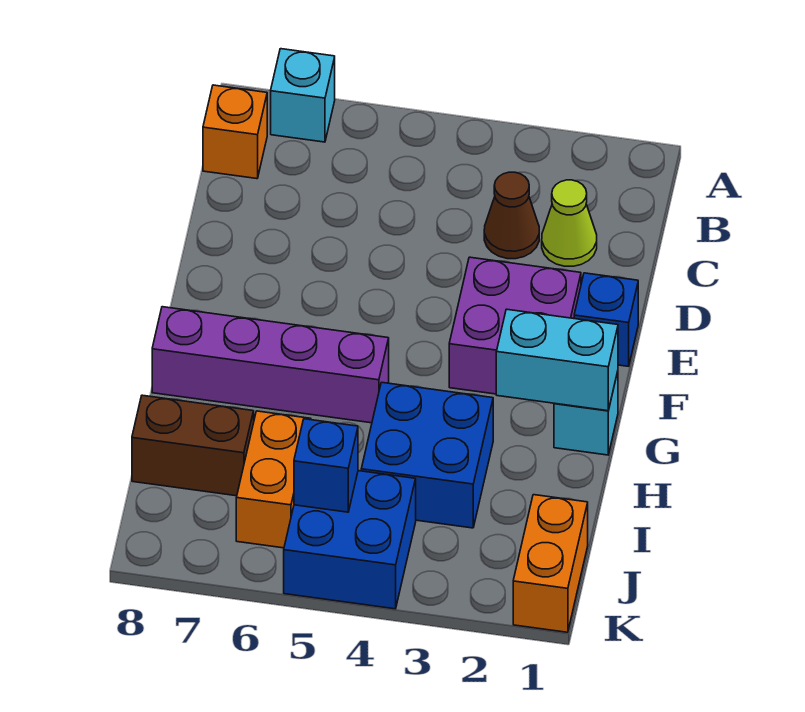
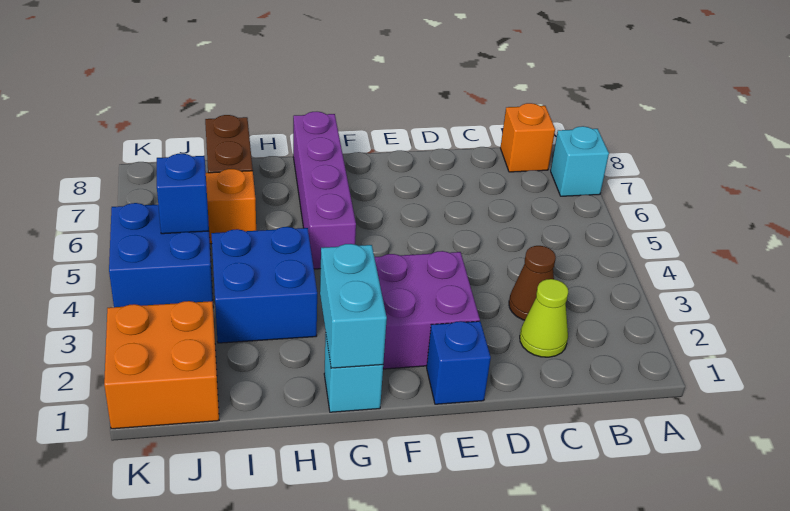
orange 1x2 brick [513,495,588,632] -> orange 2x2 brick [104,301,219,429]

